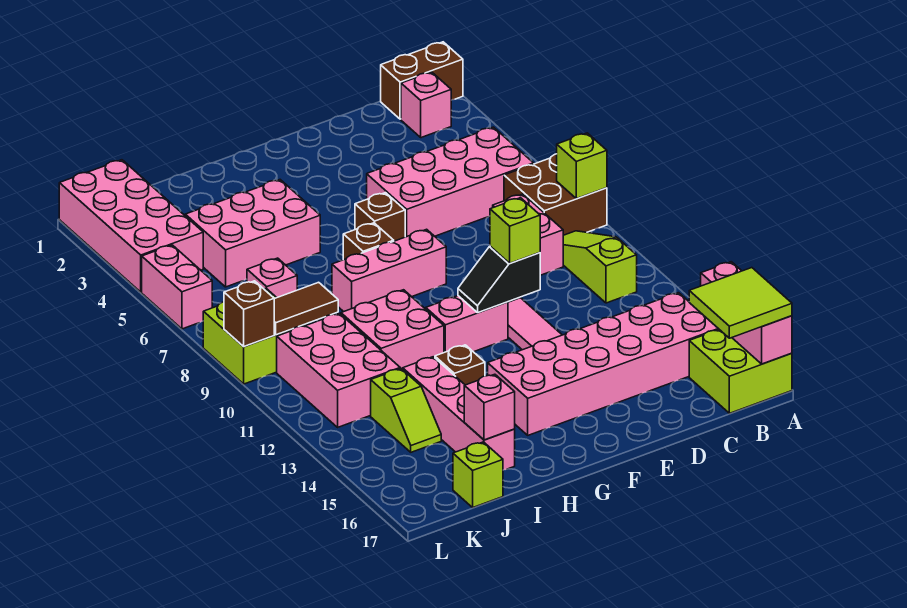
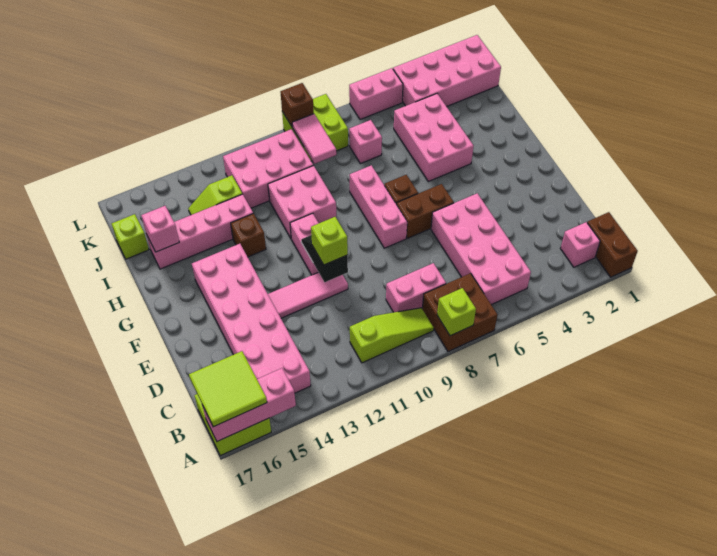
brown 1x1 brick [355,193,405,241] -> brown 1x2 brick [397,184,454,238]
brown 1x2 tile [274,282,338,335] -> pink 1x2 tile [292,114,336,164]

